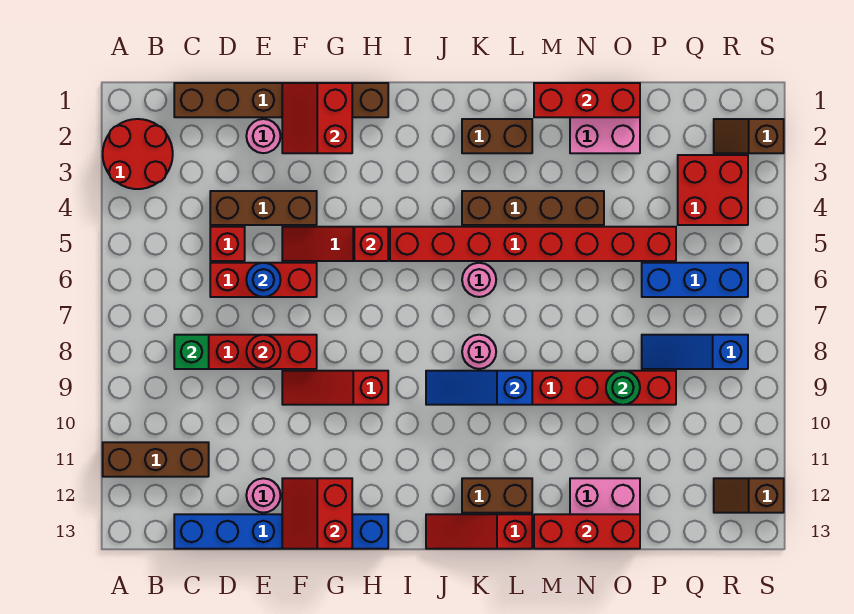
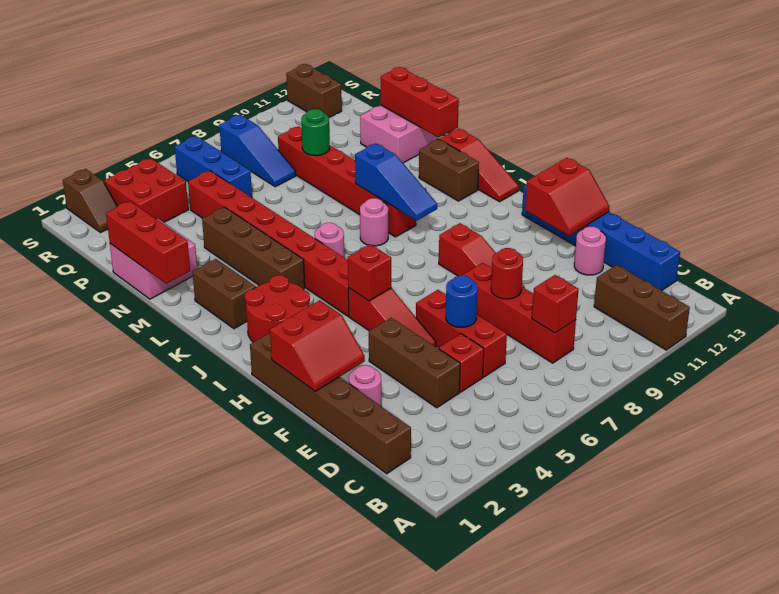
red 2x2 round brick [103,119,173,189] -> red 2x2 round brick moved to [245,275,310,342]
green 1x1 brick [174,335,209,369] -> red 1x1 brick [532,275,579,333]
brown 1x2 slope [714,478,784,513] -> brown 1x2 brick [286,64,342,118]

